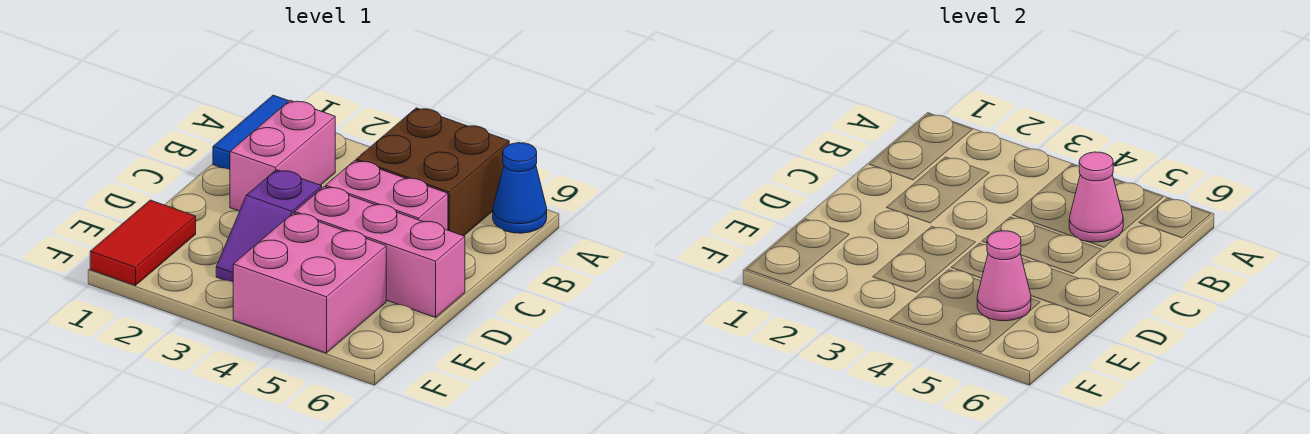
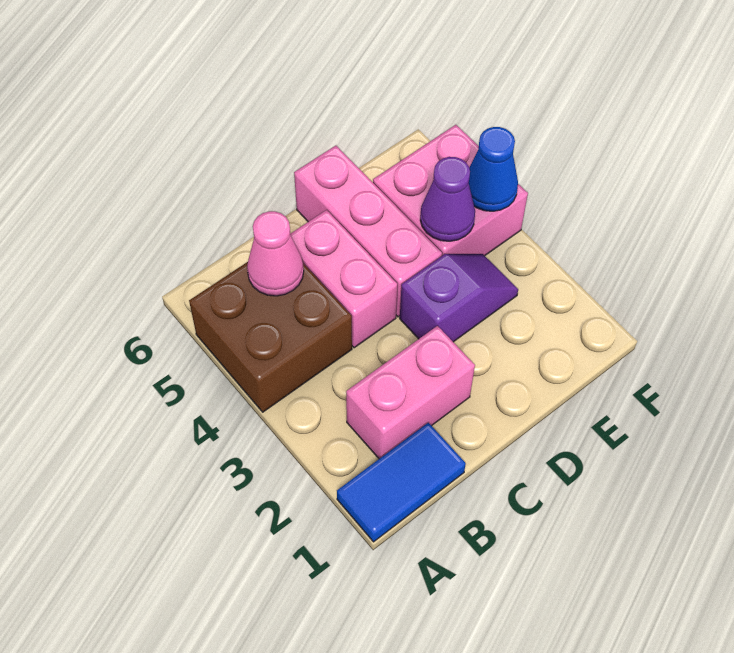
blue 1x1 cone [493,143,547,233] -> blue 1x1 cone moved to [469,127,518,211]
red 1x2 tile [90,200,196,286] -> none
none -> purple 1x1 cone [420,157,475,241]
pink 1x1 cone [977,231,1031,321] -> none

